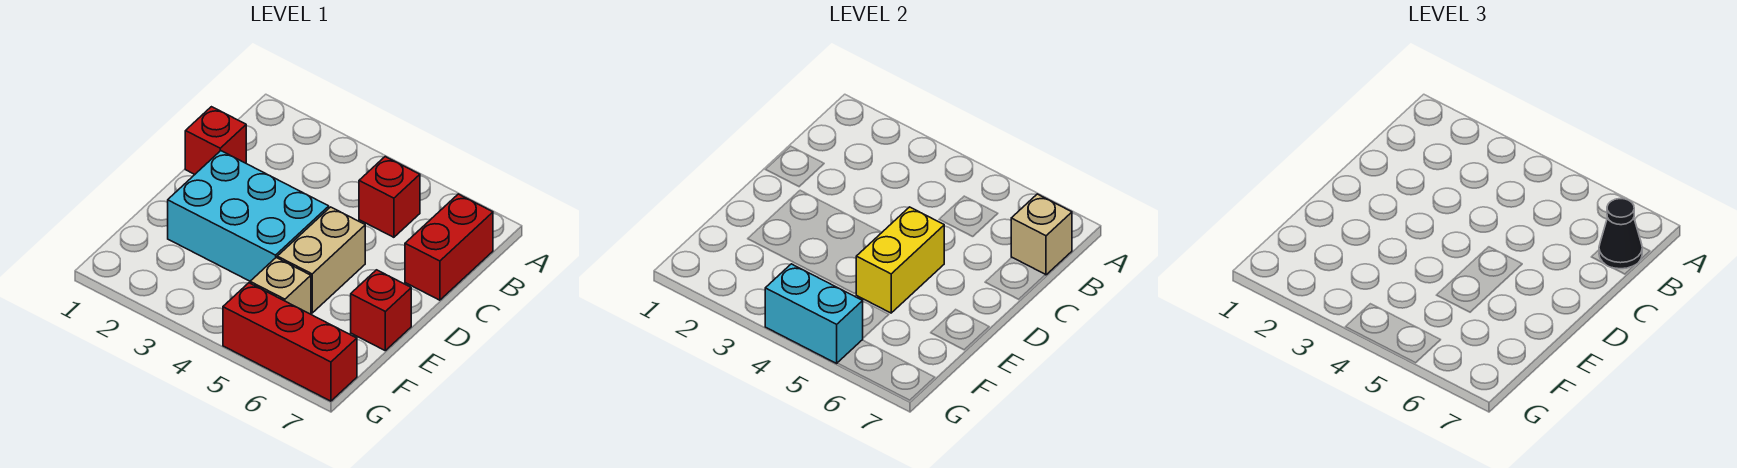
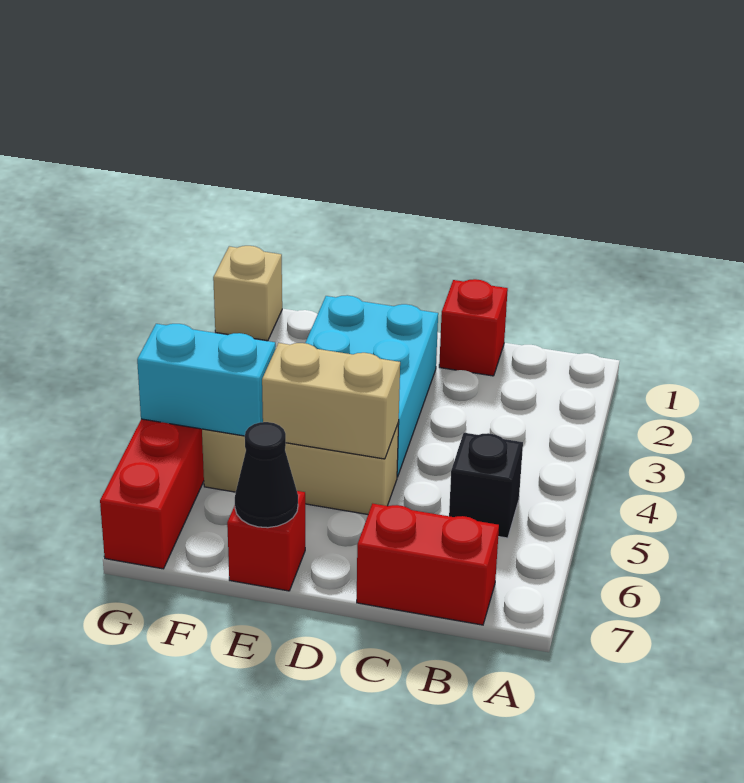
red 1x1 brick [359,157,420,237] -> black 1x1 brick [449,433,523,538]
tan 1x1 brick [1011,194,1072,275] -> tan 1x1 brick moved to [213,246,282,341]
black 1x1 cone [1599,199,1642,269] -> black 1x1 cone moved to [235,422,298,528]
yellow 1x2 brick [856,207,944,313] -> tan 1x2 brick [262,343,400,459]
cyan 1x2 brick [765,264,863,363] -> cyan 1x2 brick turned to [137,324,276,436]

